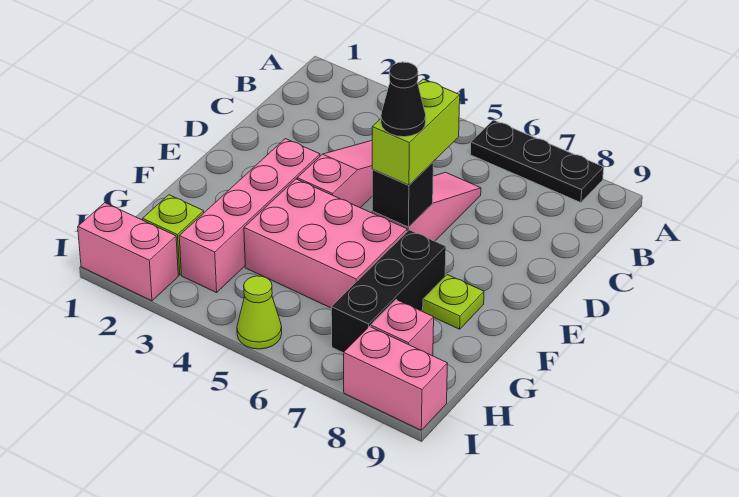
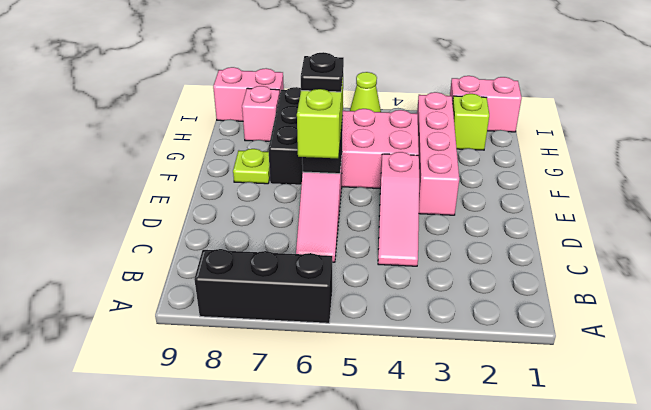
black 1x3 plate [470,120,604,203] -> black 1x3 brick [194,249,332,323]
black 1x1 cone [381,62,426,137] -> black 1x1 plate [301,52,344,92]

